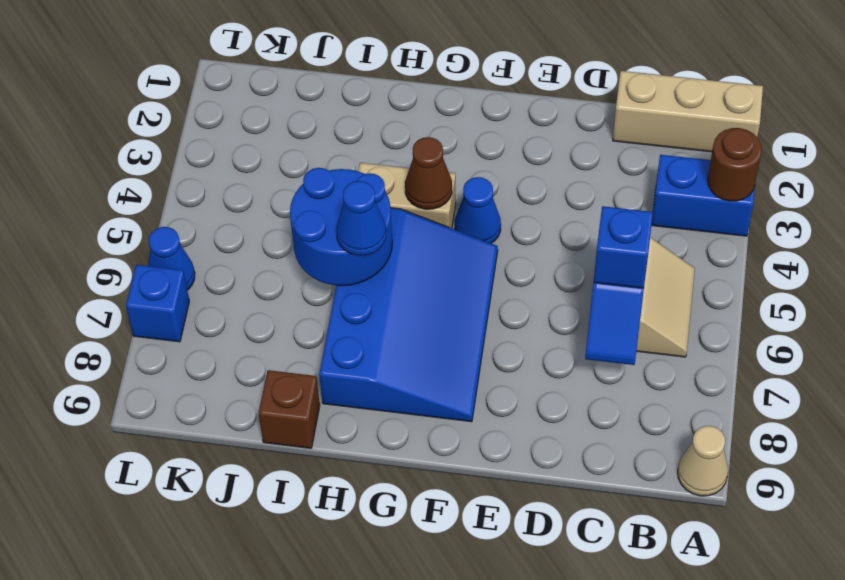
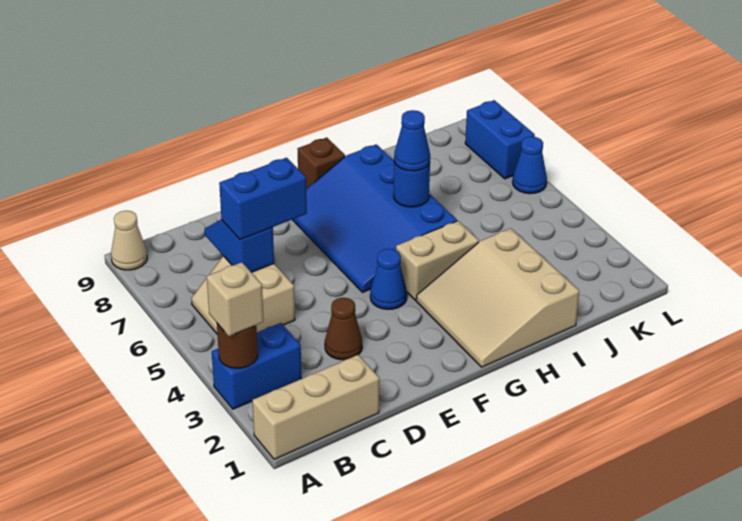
none -> tan 1x1 brick [207,262,264,336]
blue 1x1 brick [594,206,653,288] -> blue 1x2 brick [219,158,307,240]
none -> tan 3x3 slope [416,228,579,367]
brown 1x1 cone [405,137,452,209] -> brown 1x1 cone moved to [325,298,362,360]
blue 2x2 round brick [290,168,392,286] -> blue 1x1 round brick [394,162,430,207]
brown 1x1 brick [259,370,320,448] -> brown 1x1 brick moved to [298,138,345,189]
blue 1x1 brick [126,265,189,342] -> blue 1x2 brick [465,100,535,179]

